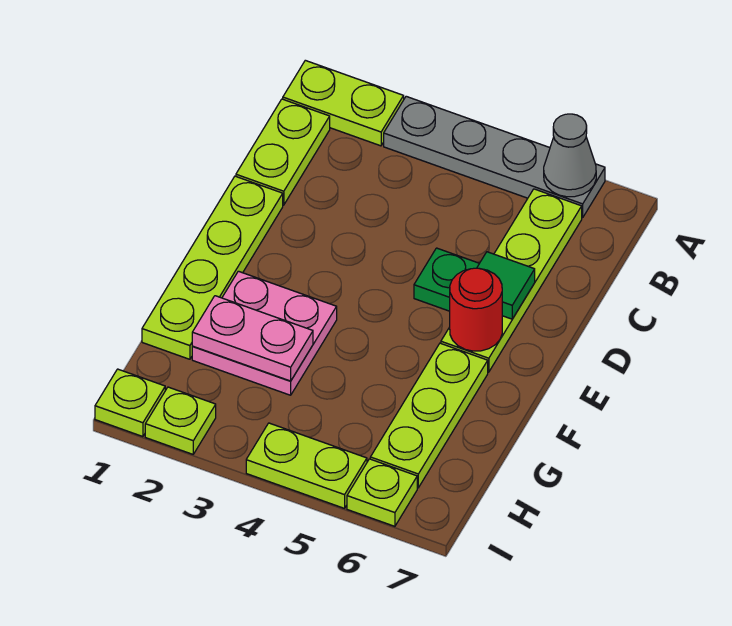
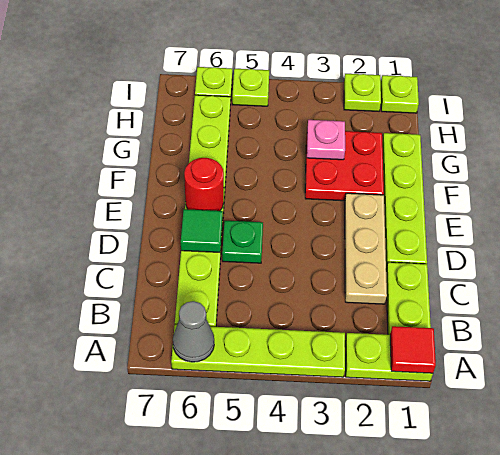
none -> red 1x1 tile [390,326,436,373]
grey 1x4 plate [384,96,605,218] -> lime 1x4 plate [171,325,345,377]
none -> tan 1x3 plate [345,193,387,304]
pink 2x2 plate [192,271,337,395] -> red 2x2 plate [305,131,384,201]
pink 1x2 plate [192,296,313,381] -> pink 1x1 plate [307,120,345,160]
lime 1x2 plate [246,423,367,508] -> lime 1x1 plate [232,69,269,106]

